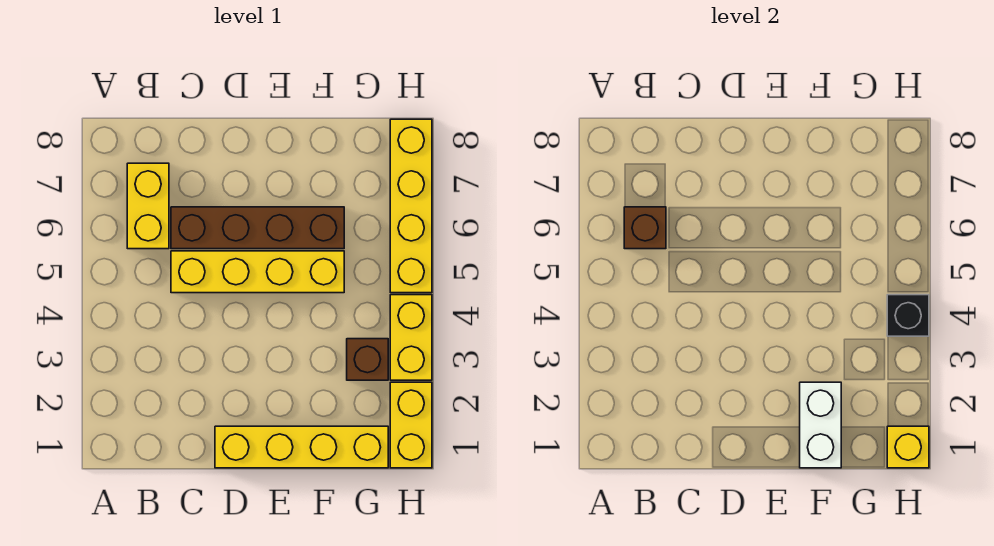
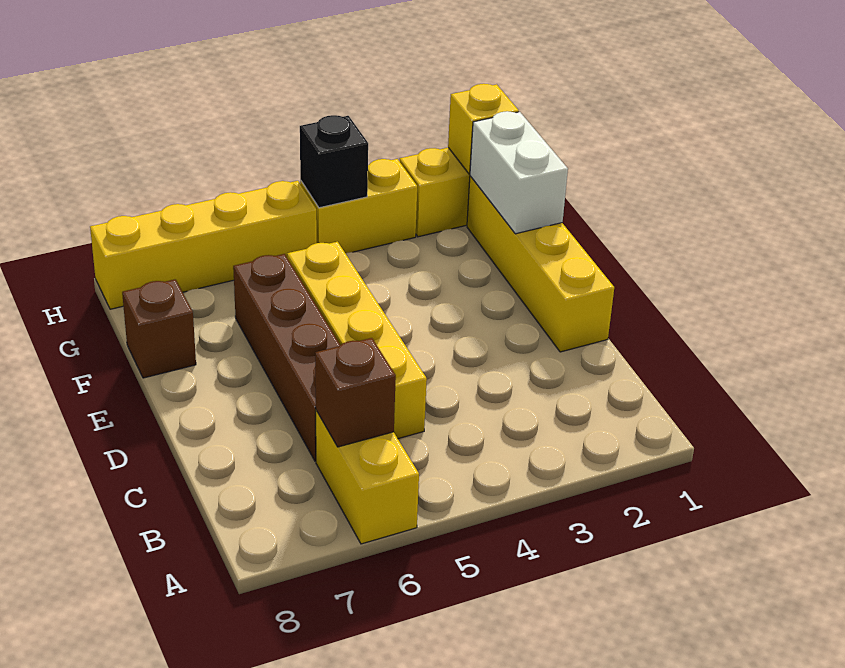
yellow 1x2 brick [127,163,169,249] -> yellow 1x2 brick turned to [316,411,419,544]
white 1x2 brick [800,382,841,468] -> white 1x2 brick turned to [470,111,568,234]
brown 1x1 brick [347,339,388,380] -> brown 1x1 brick moved to [122,279,196,378]

